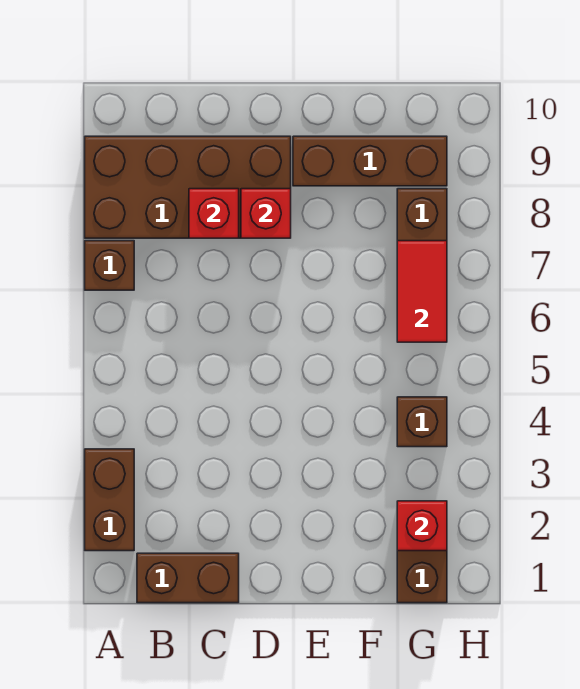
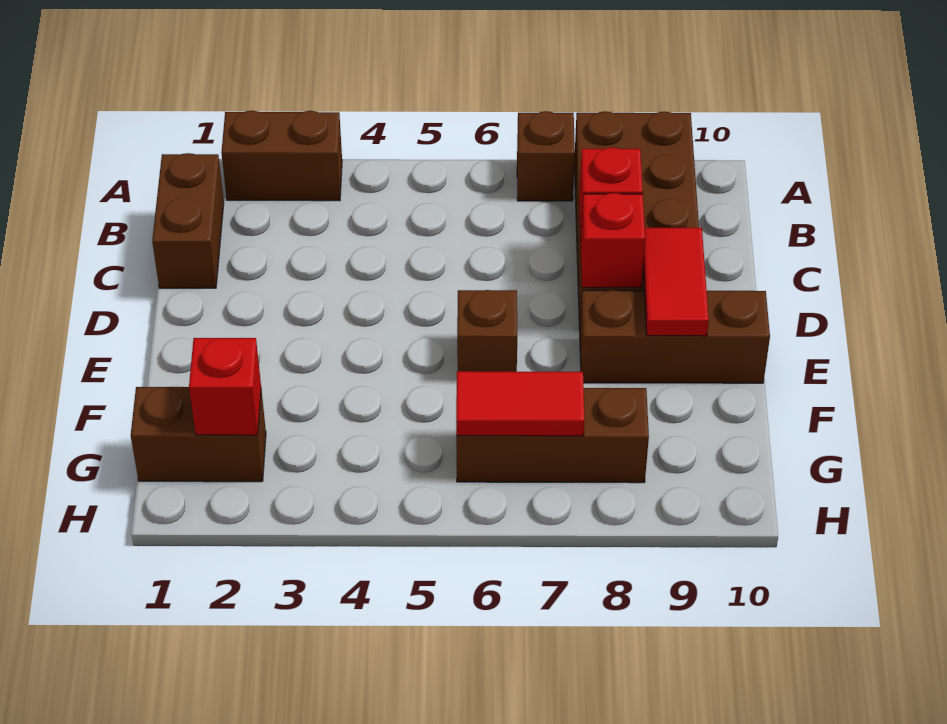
none -> red 1x2 tile [643,228,709,336]
brown 1x3 brick [293,136,447,186] -> brown 1x3 brick turned to [580,290,770,383]
brown 1x1 brick [397,397,447,447] -> brown 1x1 brick moved to [457,290,517,372]

